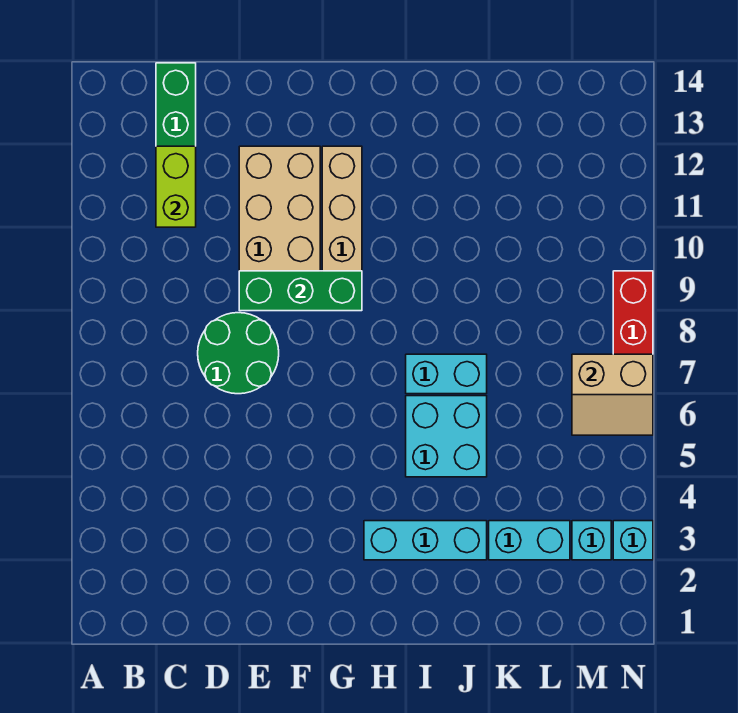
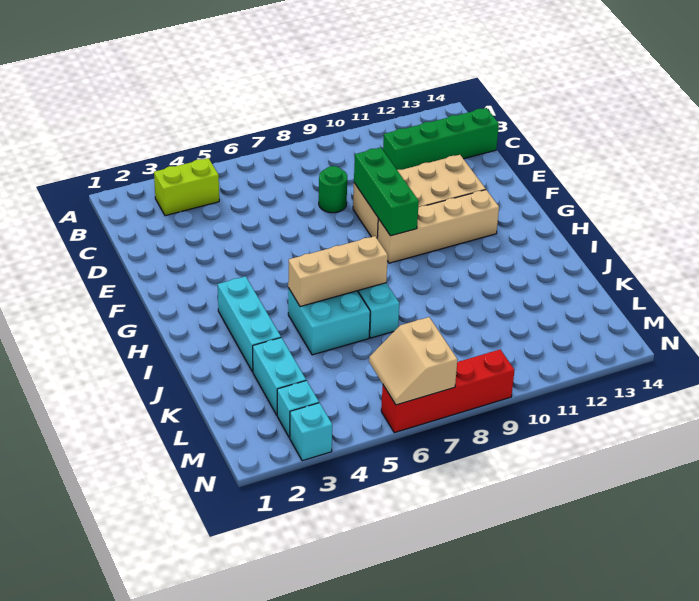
lime 1x2 brick [156,146,196,227] -> lime 1x2 brick moved to [154,158,219,216]
green 2x2 round brick [198,313,279,394] -> green 1x1 round brick [319,166,347,213]
none -> tan 1x3 brick [288,236,388,307]

